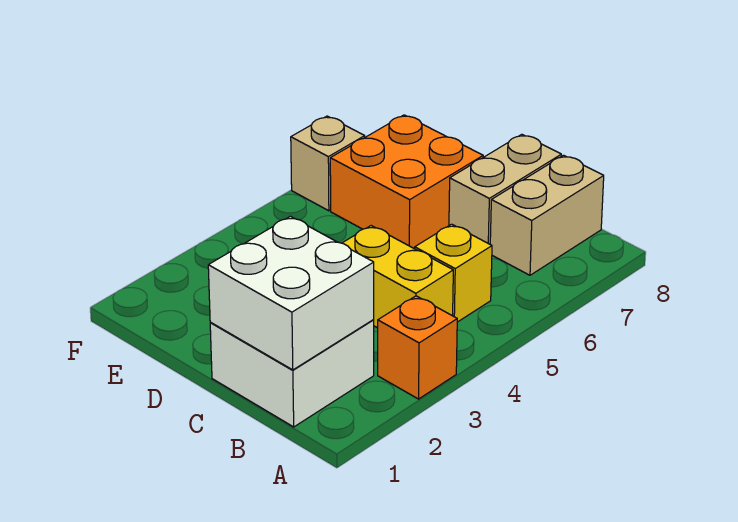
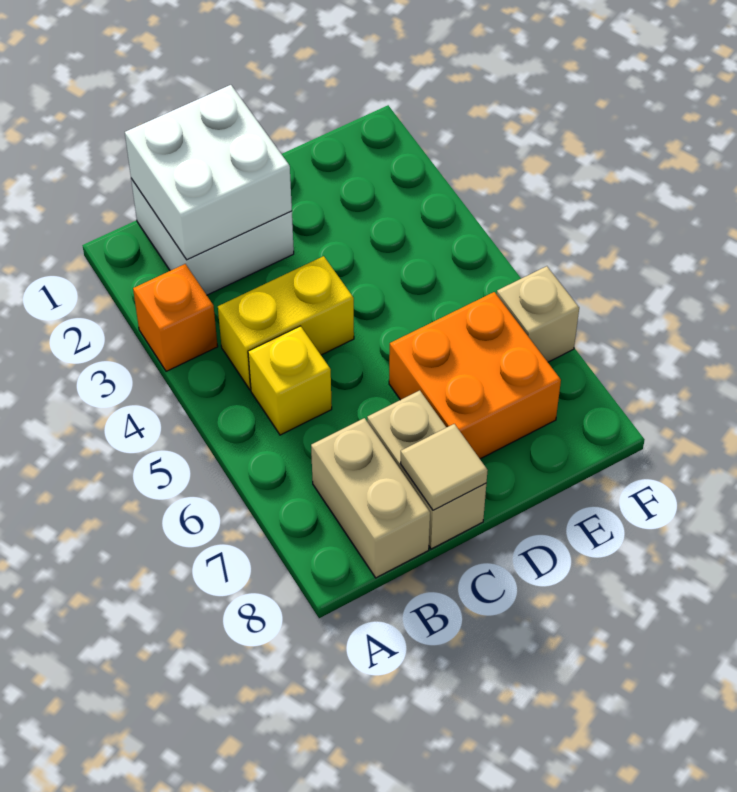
none -> tan 1x1 tile [400,424,488,510]

